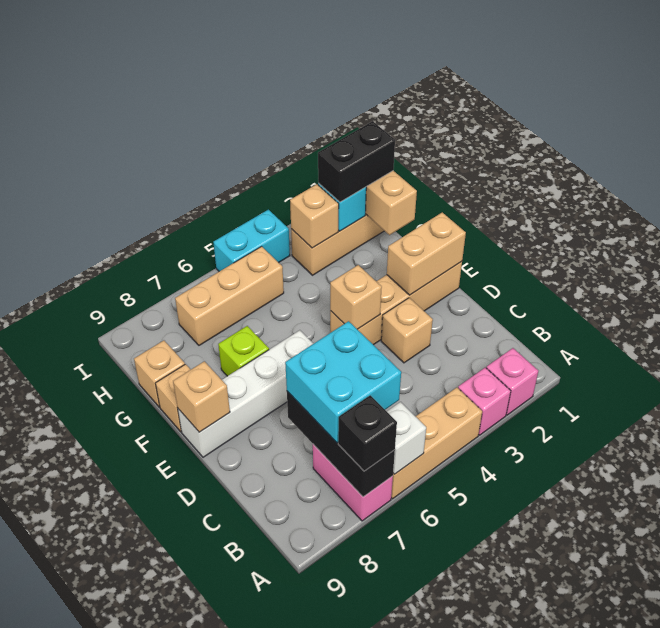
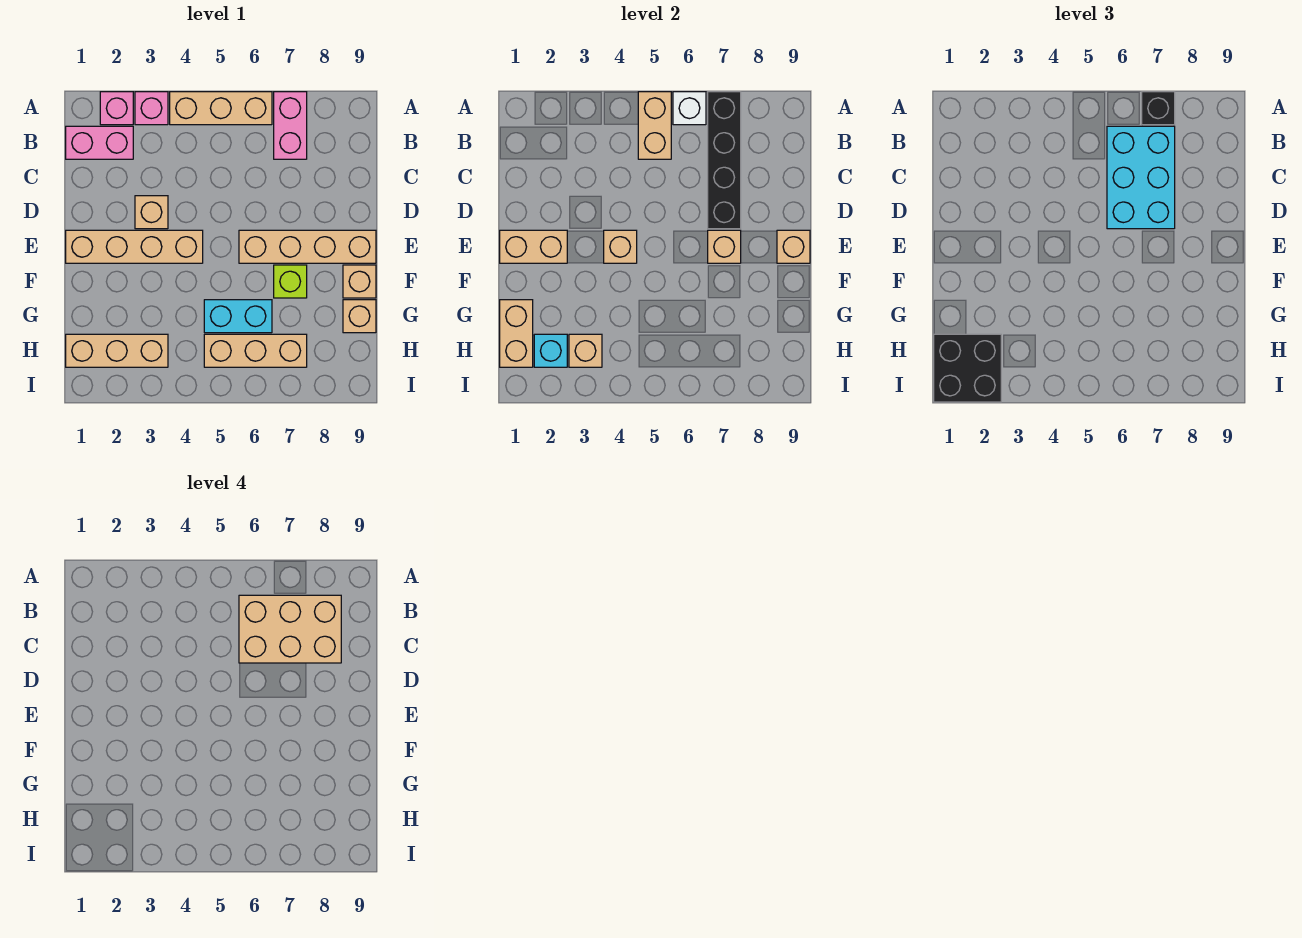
none -> tan 1x2 brick [638,92,671,159]
black 1x3 brick [287,391,395,497] -> black 1x4 brick [708,92,741,229]
none -> pink 1x2 brick [66,126,133,159]
cyan 2x2 brick [285,321,401,443] -> cyan 2x3 brick [1107,126,1175,229]
none -> tan 2x3 brick [239,595,341,663]
white 1x4 brick [178,330,313,457] -> tan 1x4 brick [239,230,376,263]
none -> tan 1x1 brick [708,230,741,263]
black 1x2 brick [318,121,395,202] -> black 2x2 brick [934,334,1001,402]
cyan 1x2 brick [213,210,290,271] -> cyan 1x2 brick moved to [204,300,272,333]

